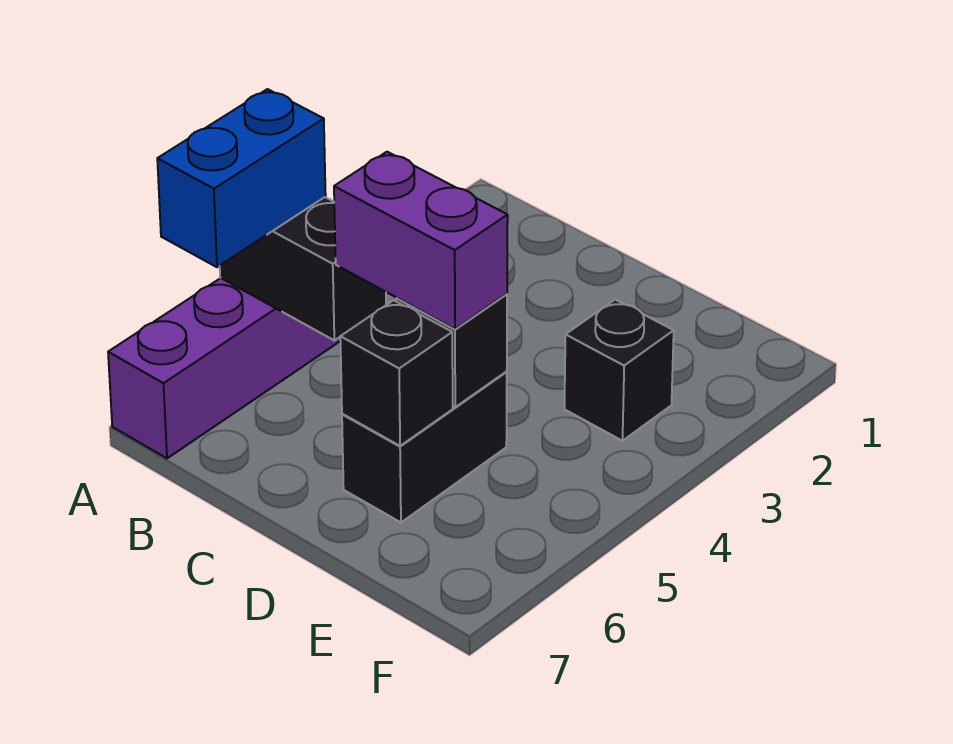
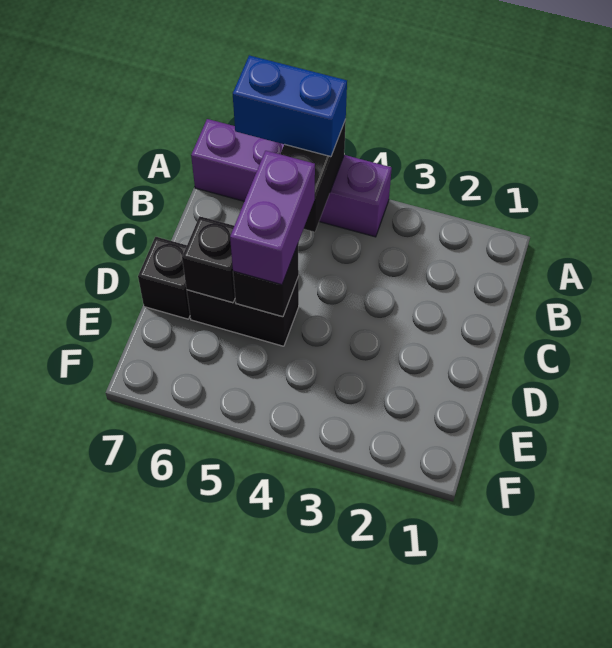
black 1x1 brick [564,300,674,441] -> black 1x1 brick moved to [138,237,190,319]

